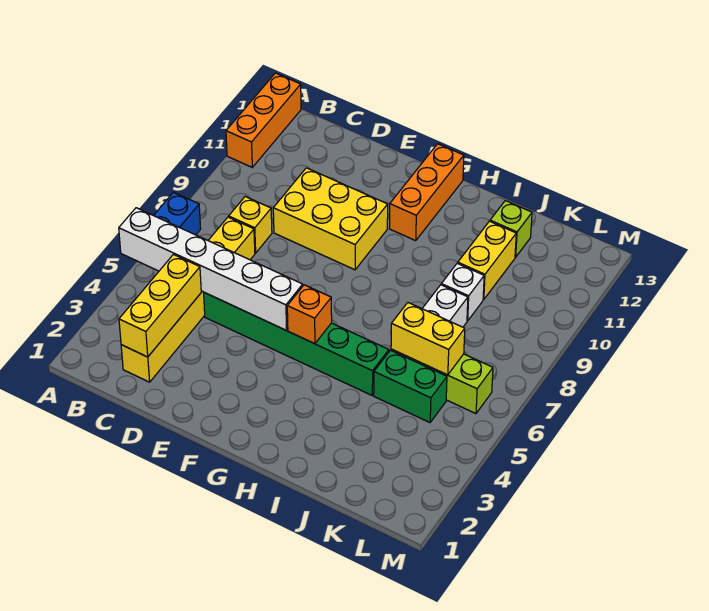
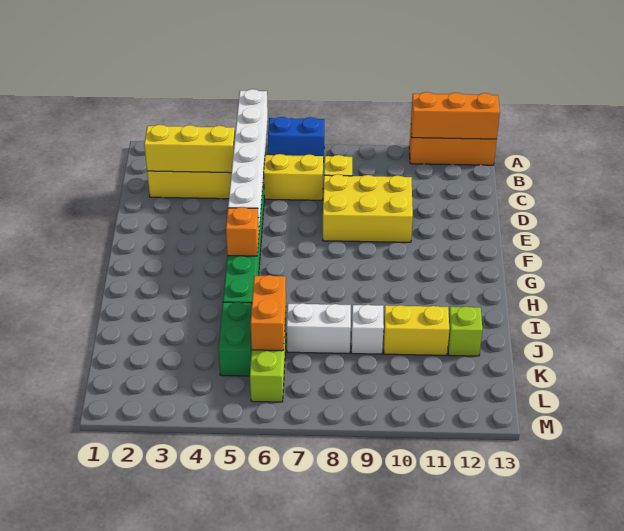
yellow 2x3 brick [273,168,388,270] -> yellow 2x3 brick turned to [323,174,413,242]
orange 1x3 brick [389,144,464,241] -> orange 1x3 brick moved to [411,92,500,139]
yellow 1x2 brick [391,303,465,375] -> orange 1x2 brick [250,275,286,351]

